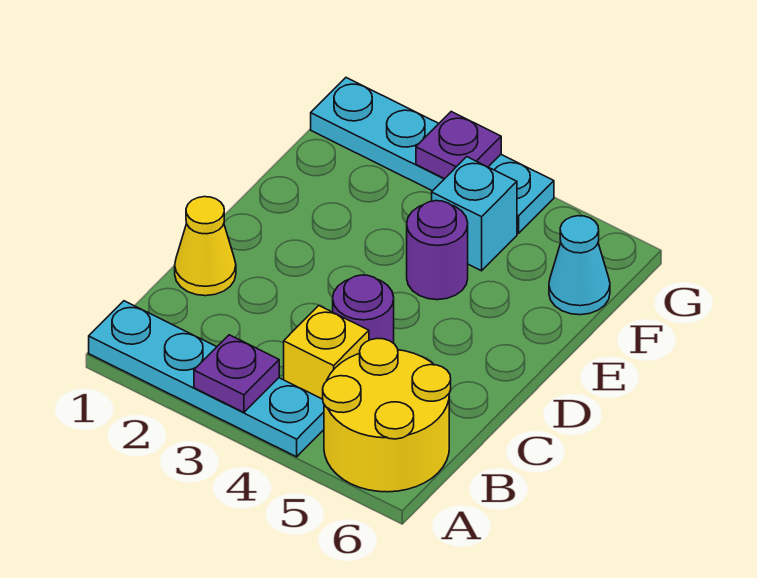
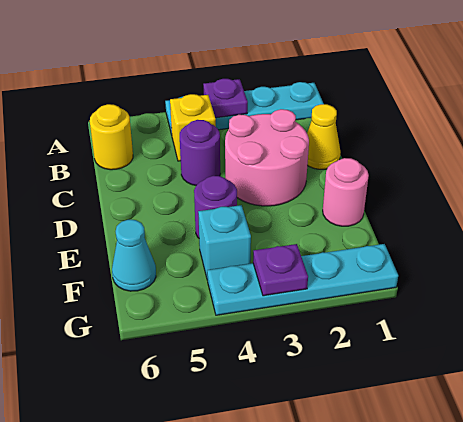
yellow 2x2 round brick [323,338,451,492] -> yellow 1x1 round brick [90,104,133,170]
none -> pink 2x2 round brick [225,109,309,206]
none -> pink 1x1 round brick [323,158,369,226]

